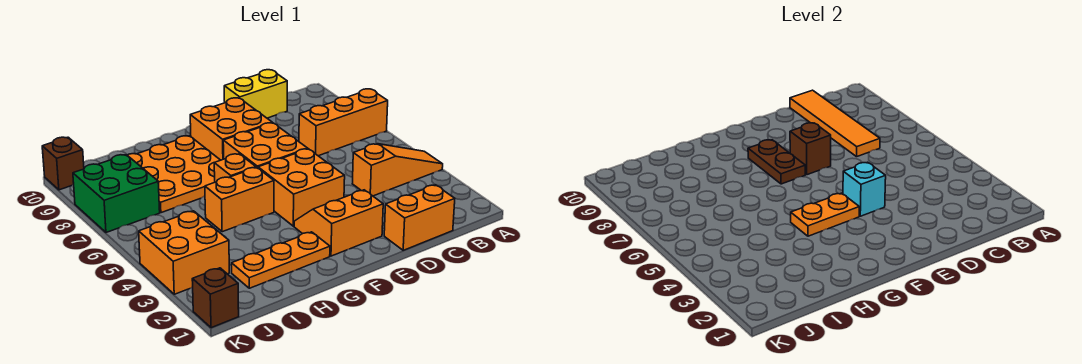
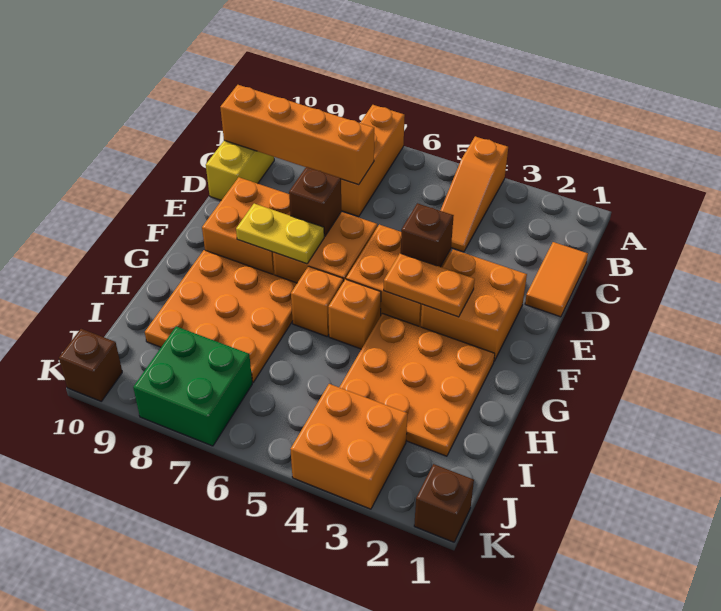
orange 1x3 slope [352,144,443,196] -> orange 1x3 slope turned to [440,136,508,252]
orange 1x2 brick [384,185,455,250] -> orange 1x2 tile [525,242,588,317]
orange 1x4 tile [790,90,880,157] -> orange 1x4 brick [220,85,374,185]
orange 2x2 slope [294,190,383,256] -> orange 2x2 brick [421,249,527,361]
cyan 1x1 brick [843,162,886,216] -> brown 1x1 brick [401,203,454,267]
orange 1x2 plate [791,193,859,236] -> orange 1x2 plate turned to [384,253,475,317]
brown 1x2 plate [748,140,805,184] -> yellow 1x2 plate [236,204,324,264]
orange 1x3 plate [232,232,330,288] -> orange 3x3 plate [339,314,495,456]
orange 1x2 brick [205,167,274,232] -> orange 1x1 brick [328,279,381,349]

